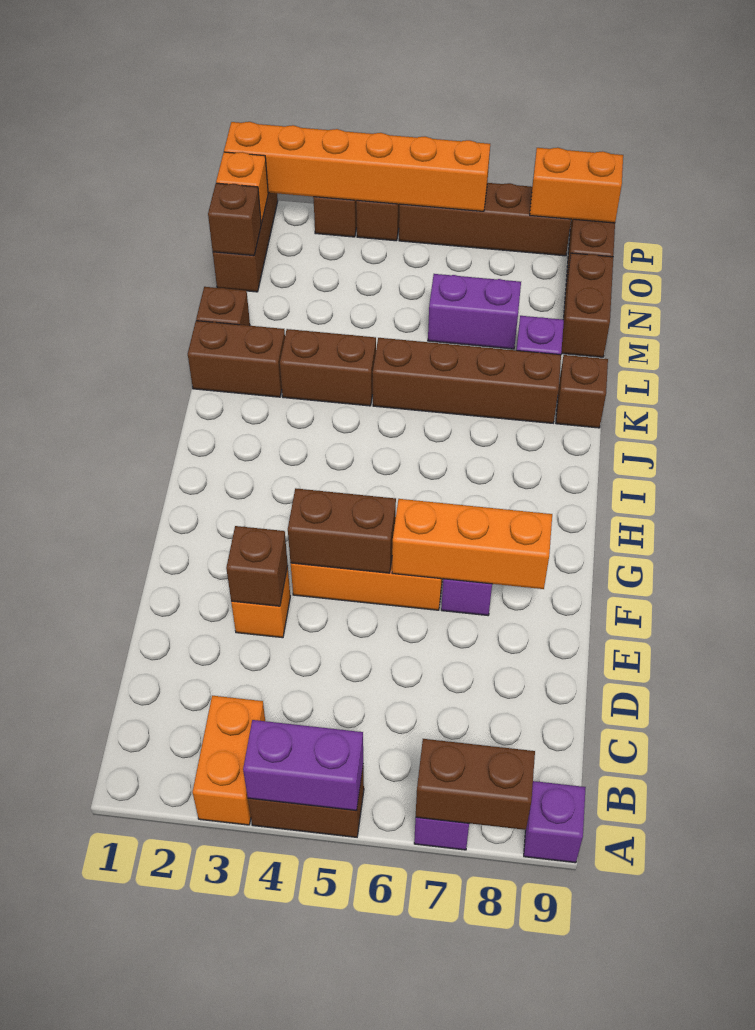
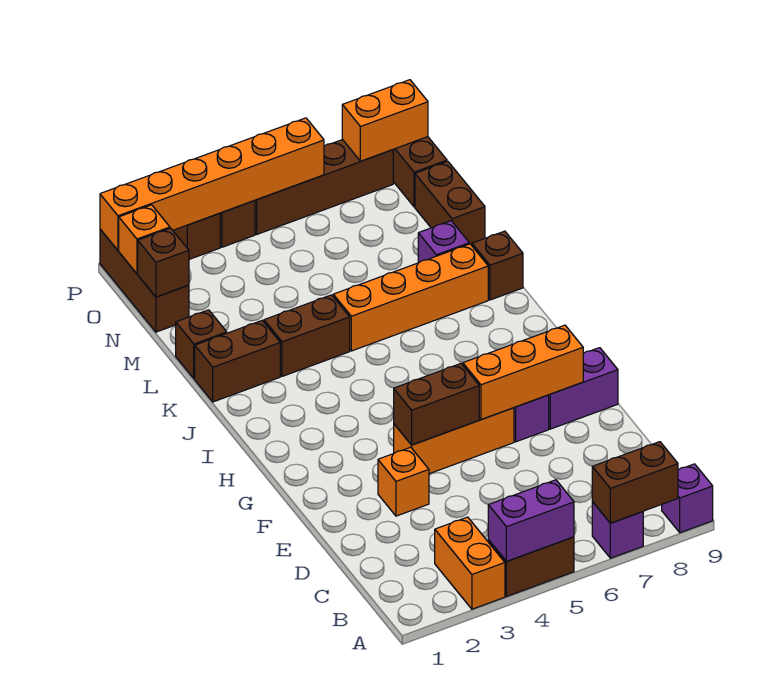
brown 1x1 brick [226,526,288,606] -> none
brown 1x4 brick [373,338,561,423] -> orange 1x4 brick [333,244,488,351]
purple 1x2 brick [428,274,521,349] -> purple 1x2 brick moved to [549,348,618,429]

